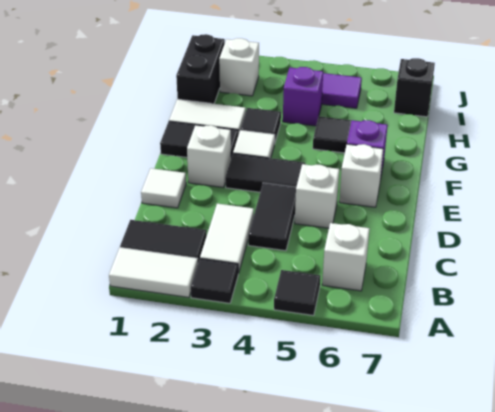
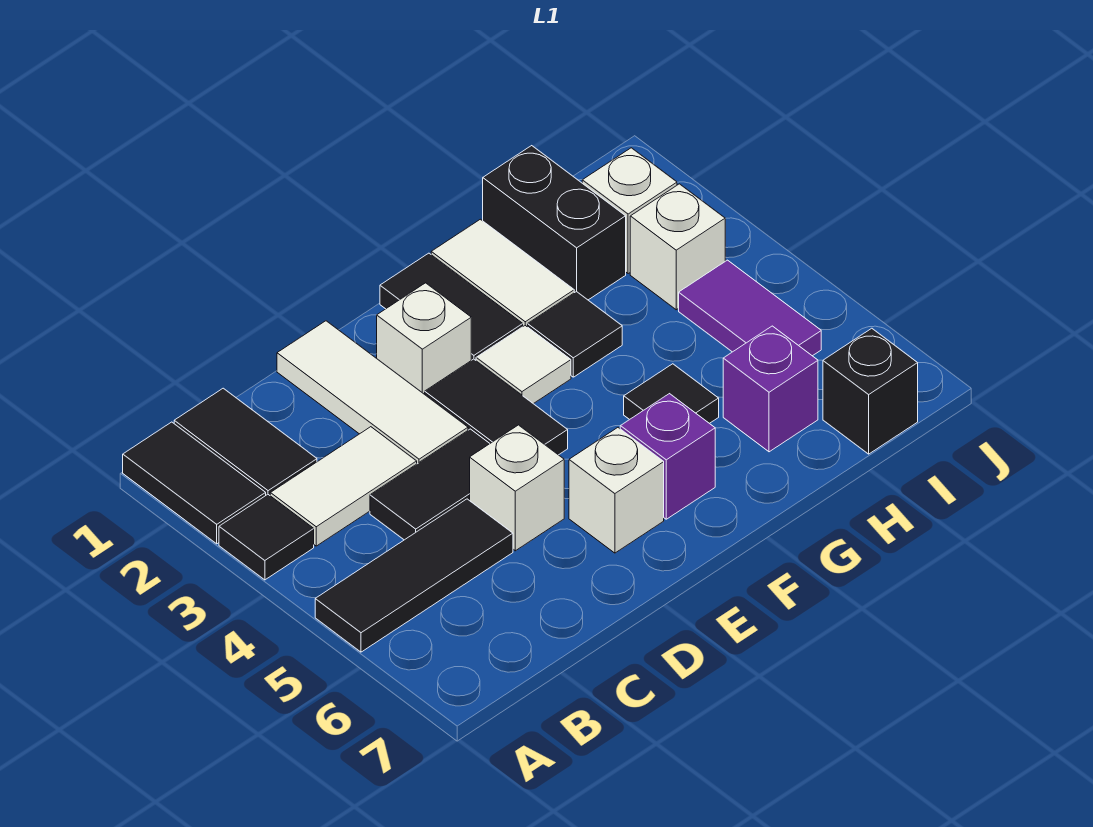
white 1x2 tile [109,247,198,297] -> black 1x2 tile [123,422,266,544]
black 1x1 tile [274,270,320,316] -> black 1x3 tile [315,499,513,652]
white 1x1 brick [322,223,370,291] -> white 1x1 brick moved to [630,184,725,310]
white 1x1 tile [141,168,186,208] -> white 1x3 tile [277,321,468,464]
black 1x2 brick [176,34,225,104] -> black 1x2 brick turned to [483,146,626,300]
purple 1x1 brick [283,67,323,126] -> purple 1x1 brick moved to [723,326,818,452]

